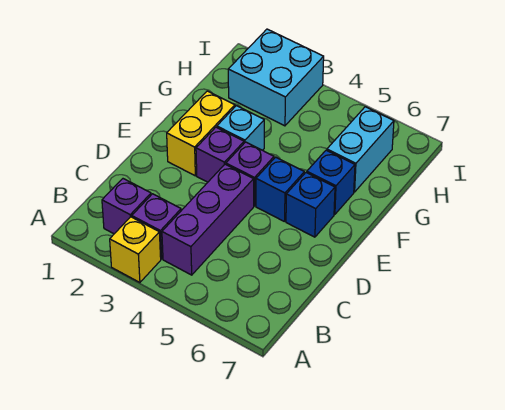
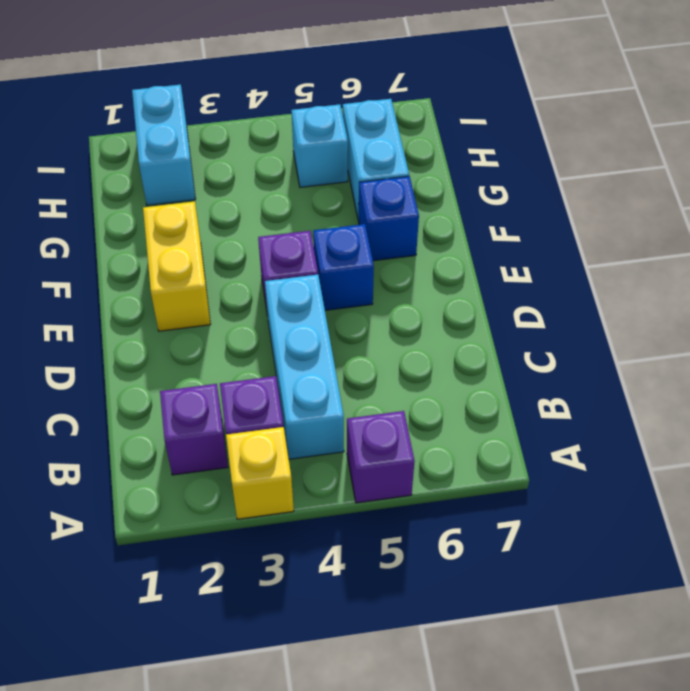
purple 1x3 brick [162,164,254,275] -> cyan 1x3 brick [265,275,344,459]
purple 1x1 brick [196,127,244,182] -> purple 1x1 brick moved to [347,411,415,503]
blue 1x1 brick [286,172,335,237] -> none
cyan 1x1 brick [217,106,264,150] -> cyan 1x1 brick moved to [292,104,348,187]
cyan 2x2 brick [228,29,324,126] -> cyan 1x2 brick [132,85,196,205]

